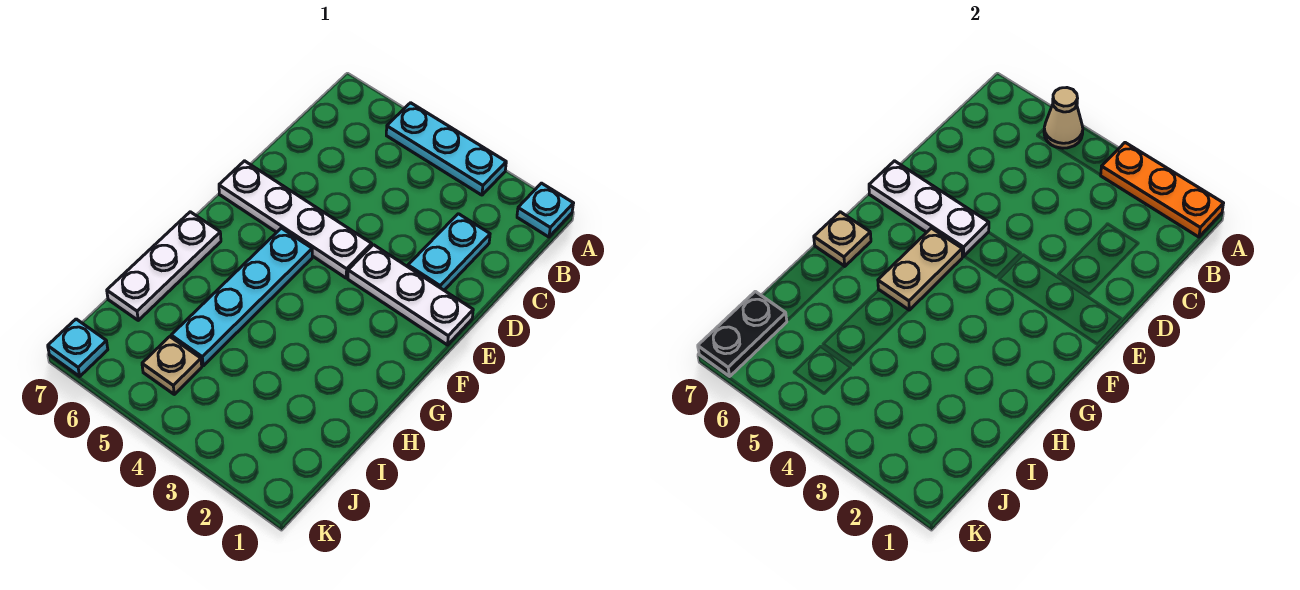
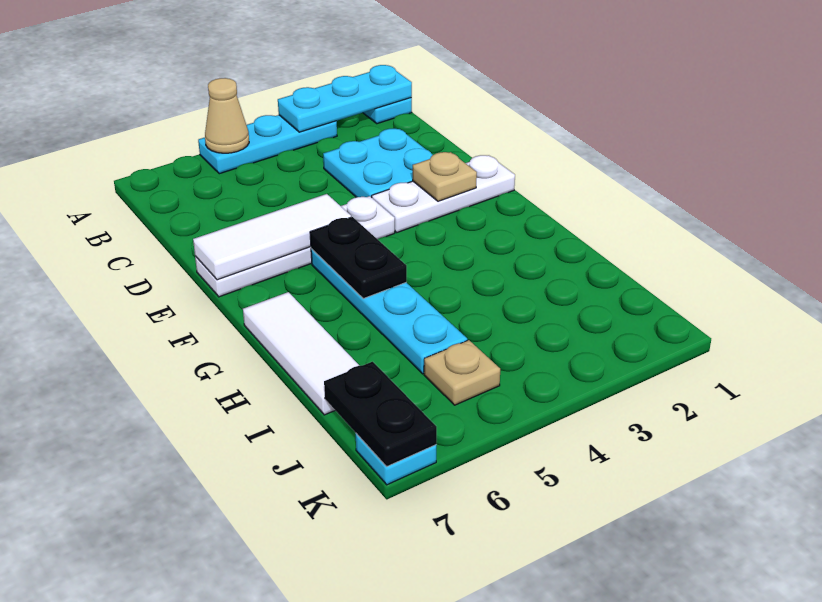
orange 1x3 plate [1101,143,1224,237] -> cyan 1x3 plate [278,65,412,132]
cyan 1x2 plate [408,214,490,290] -> cyan 2x2 plate [323,129,433,197]
white 1x3 plate [869,161,989,256] -> white 1x3 tile [193,194,351,280]
tan 1x2 plate [878,228,962,310] -> black 1x2 plate [310,217,407,299]
white 1x3 plate [107,212,221,320] -> white 1x3 tile [243,292,360,415]
tan 1x1 plate [814,212,871,266] -> tan 1x1 plate moved to [413,152,477,201]

